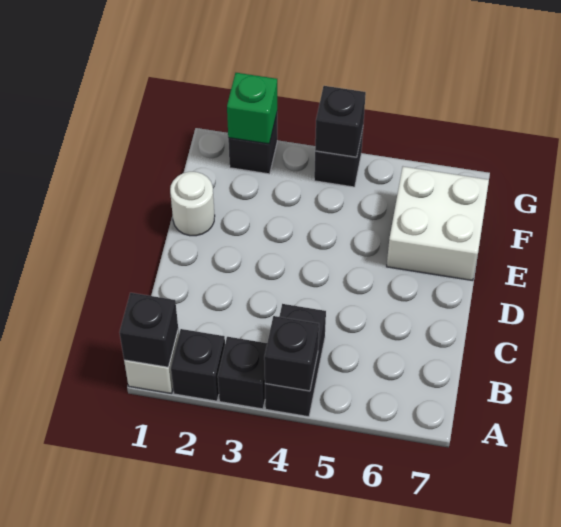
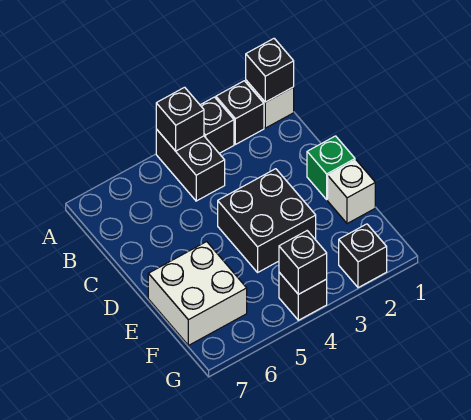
none -> black 2x2 brick [218,169,316,272]
white 1x1 round brick [170,172,215,236] -> white 1x1 brick [328,160,375,224]
green 1x1 brick [227,73,277,144] -> green 1x1 brick moved to [307,136,355,199]

